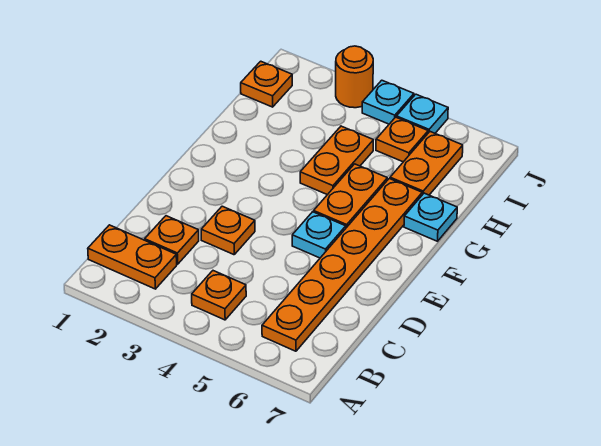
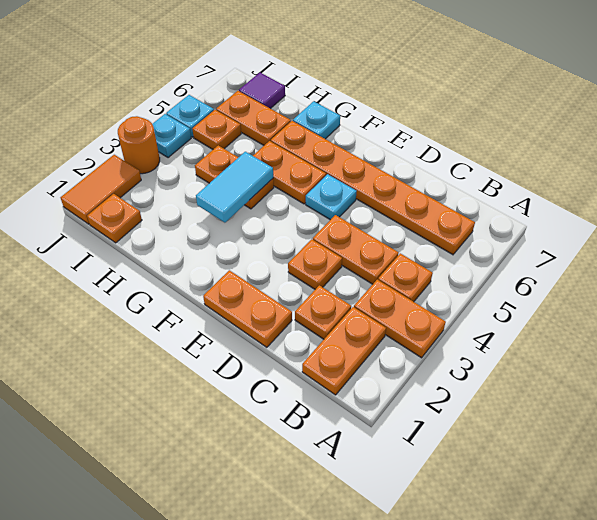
none -> orange 1x2 plate [354,280,446,358]
none -> orange 1x2 plate [313,215,399,284]
none -> orange 1x2 plate [203,270,292,347]
none -> cyan 1x2 tile [196,152,273,223]
none -> purple 1x1 tile [239,73,285,109]
none -> orange 1x2 tile [60,155,141,224]

